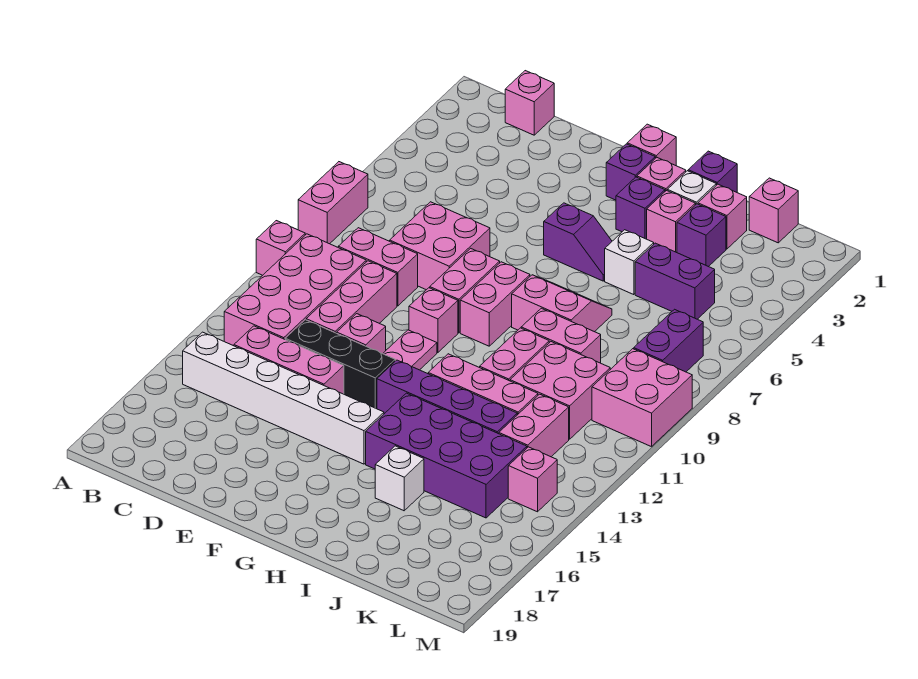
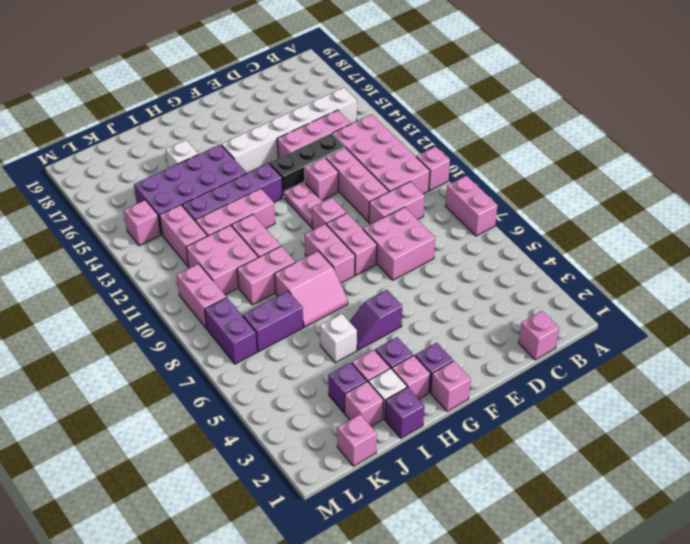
purple 1x2 brick [635,243,715,319] -> purple 1x2 brick moved to [243,291,303,352]
pink 2x2 brick [592,349,692,447] -> pink 1x2 brick [177,264,226,329]

